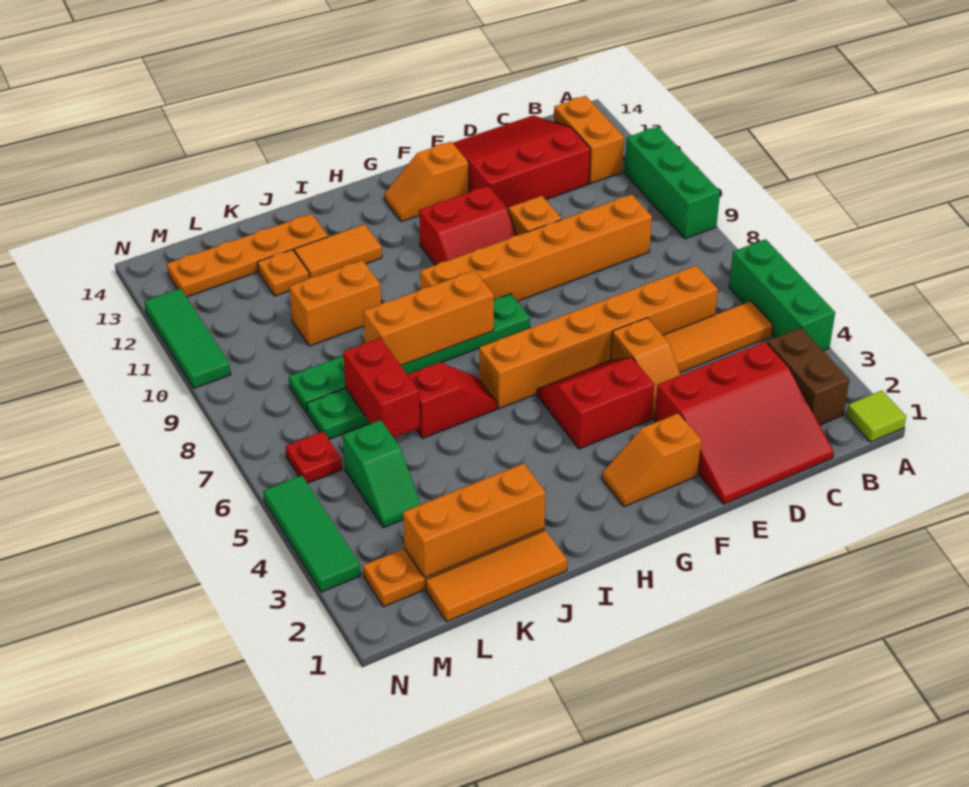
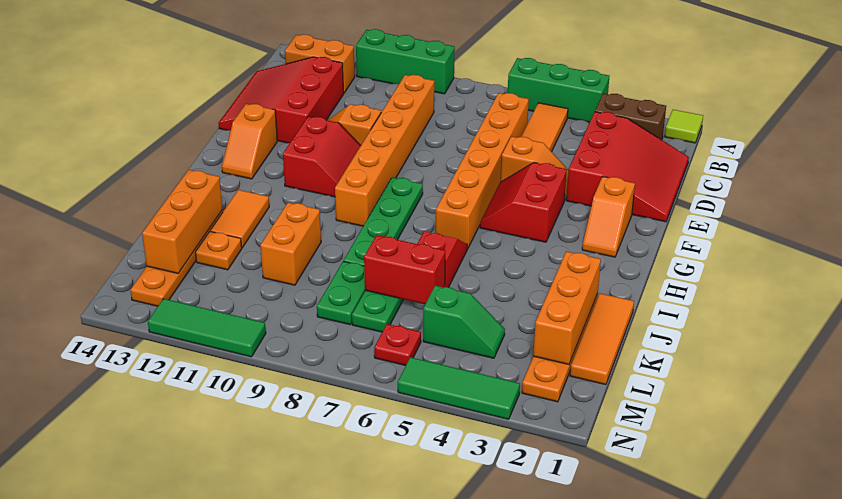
orange 1x3 brick [363,270,494,365] -> orange 1x3 brick moved to [142,170,223,273]

